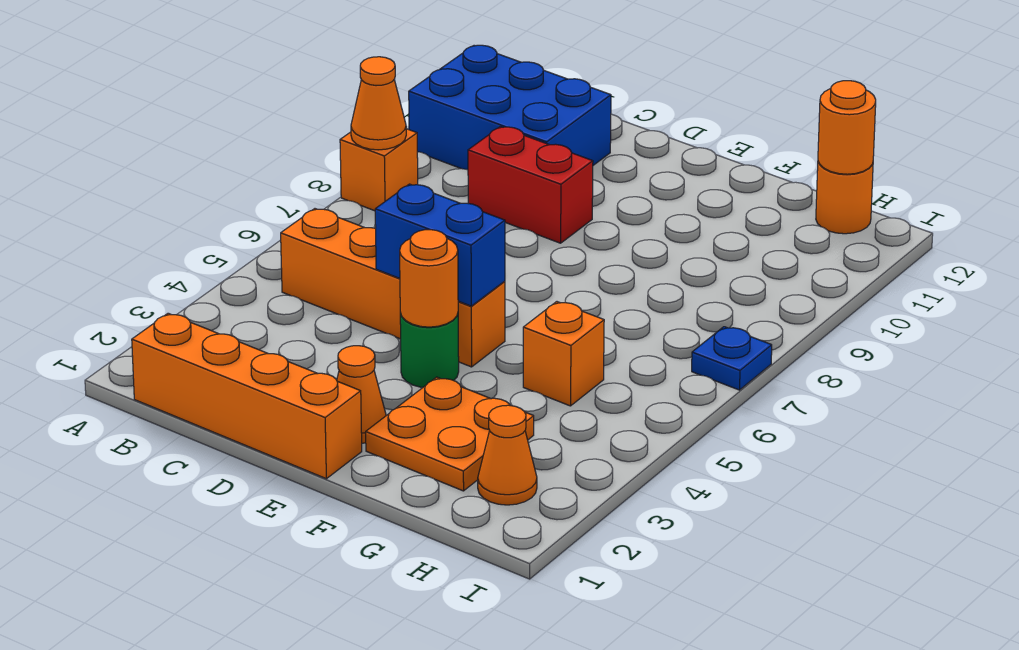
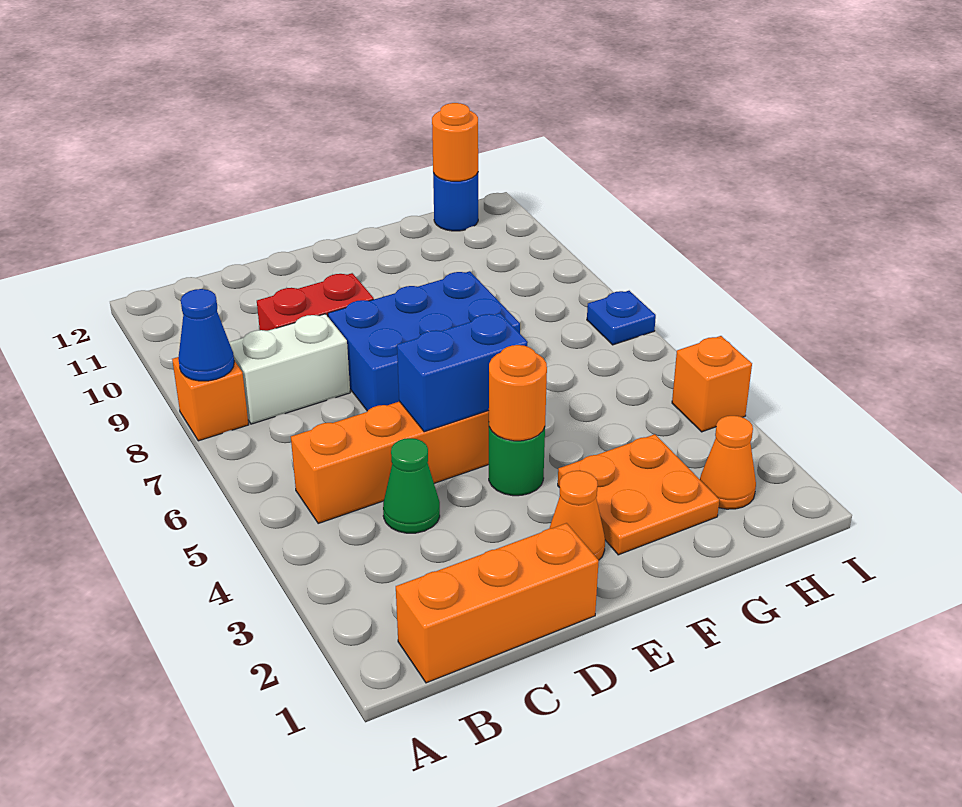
orange 1x1 cone [351,57,406,150] -> blue 1x1 cone [178,289,234,381]
blue 2x3 brick [409,45,611,170] -> blue 2x3 brick moved to [328,271,520,411]
orange 1x4 brick [132,313,362,479] -> orange 1x3 brick [396,523,599,683]
none -> white 1x2 brick [229,314,350,424]
none -> green 1x1 cone [383,438,440,533]
orange 1x1 brick [523,302,604,406] -> orange 1x1 brick moved to [672,336,752,432]
orange 1x1 round brick [816,162,873,234] -> blue 1x1 round brick [433,173,478,231]

